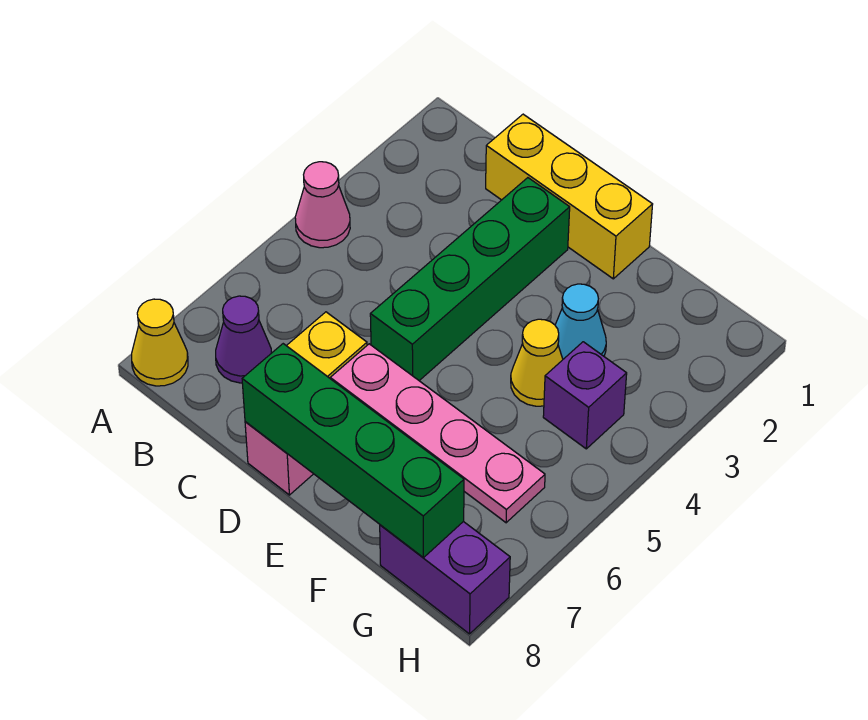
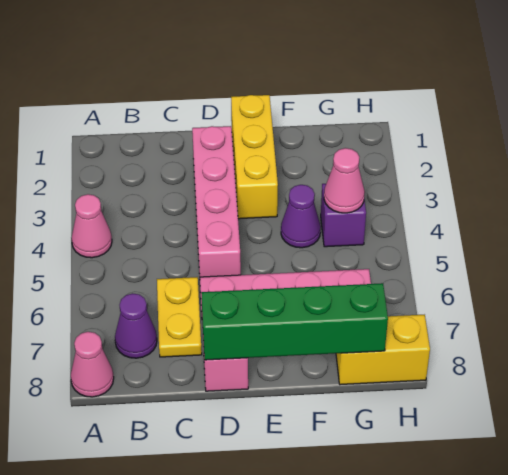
yellow 1x1 cone [132,299,188,386] -> pink 1x1 cone [71,332,114,397]
yellow 1x3 brick [486,114,653,279] -> yellow 1x3 brick turned to [231,95,278,219]
green 1x4 brick [370,178,570,381] -> pink 1x4 brick [192,126,241,277]
cyan 1x1 cone [555,284,606,359] -> none
yellow 1x1 cone [511,319,563,406] -> purple 1x1 cone [281,185,321,248]
none -> pink 1x1 cone [324,148,365,213]
purple 1x2 brick [380,521,510,634] -> yellow 1x2 brick [336,315,430,385]

